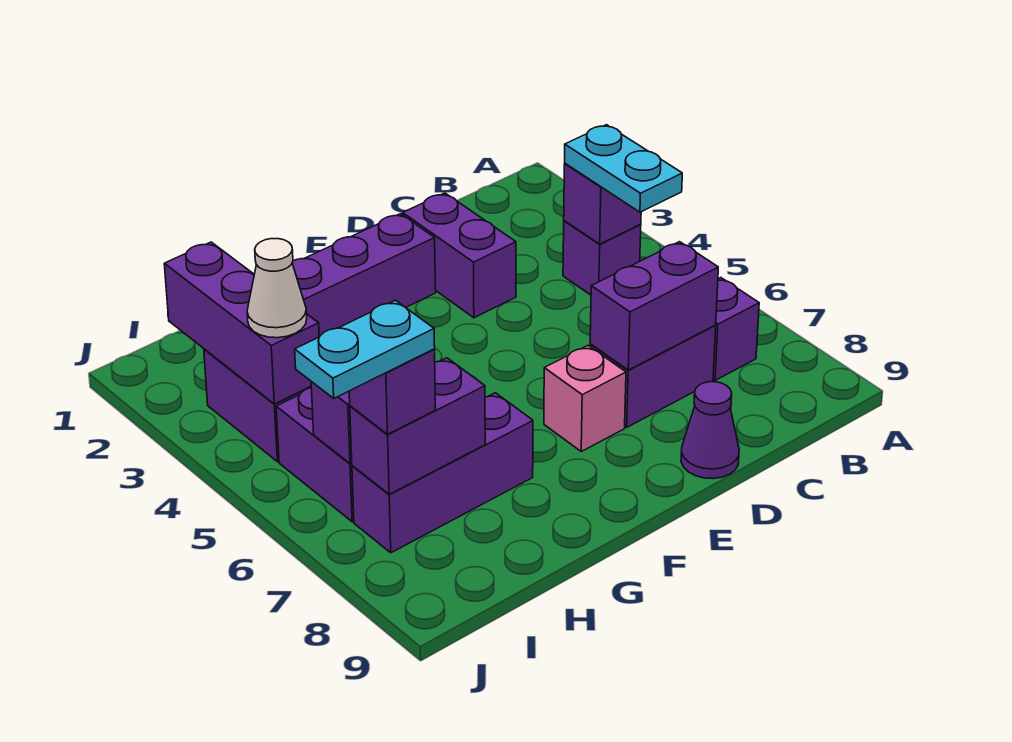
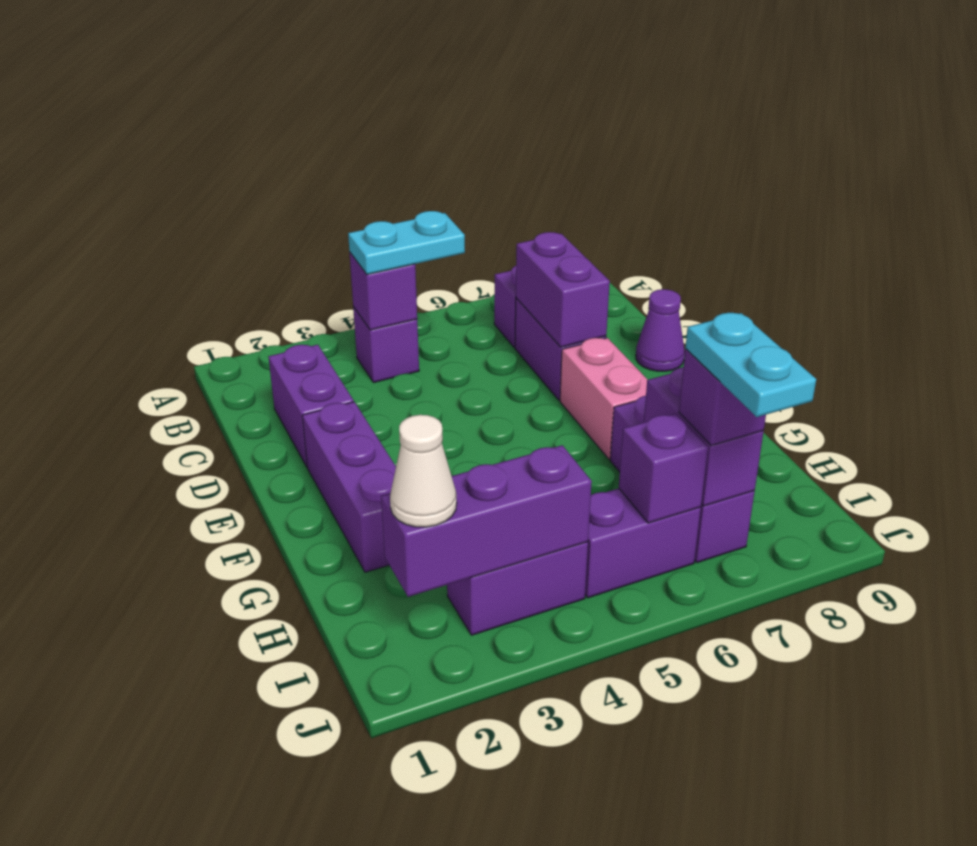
purple 1x2 brick [403,193,516,318] -> purple 1x2 brick turned to [268,345,354,467]
pink 1x1 brick [544,346,626,451] -> pink 1x2 brick [560,338,648,459]
white 1x1 cone [247,239,307,338] -> white 1x1 cone moved to [390,415,457,527]

